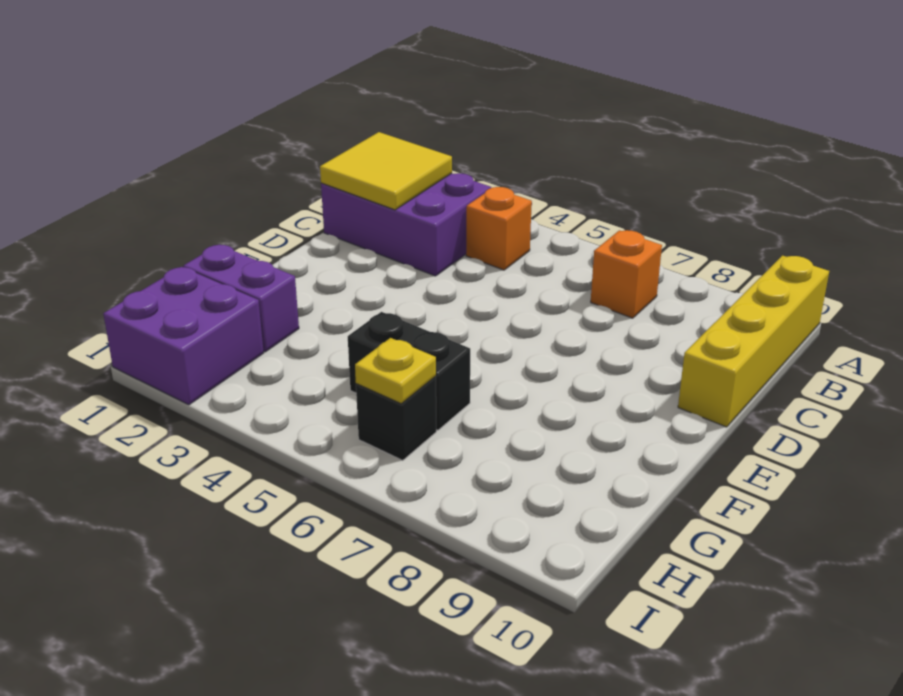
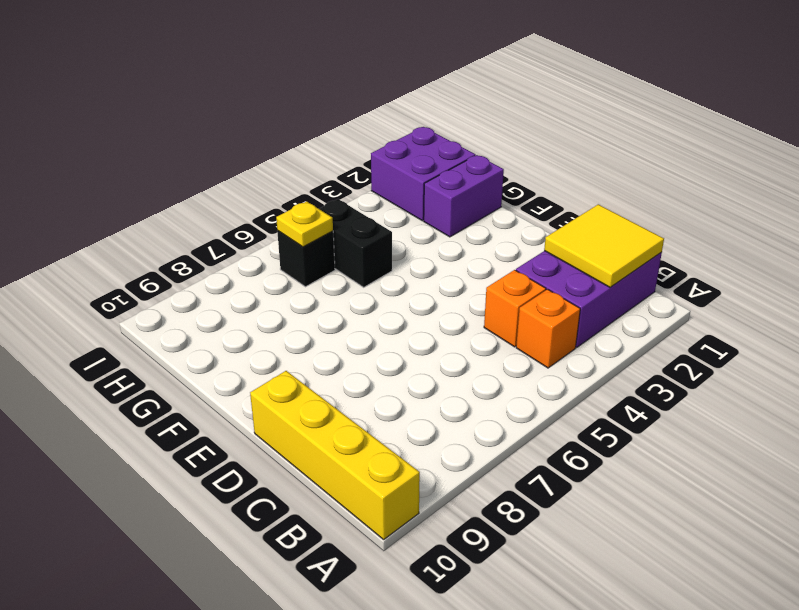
orange 1x1 brick [591,230,662,318] -> orange 1x1 brick moved to [484,270,546,347]
black 1x2 brick [348,312,470,430] -> black 1x2 brick turned to [320,199,392,287]

